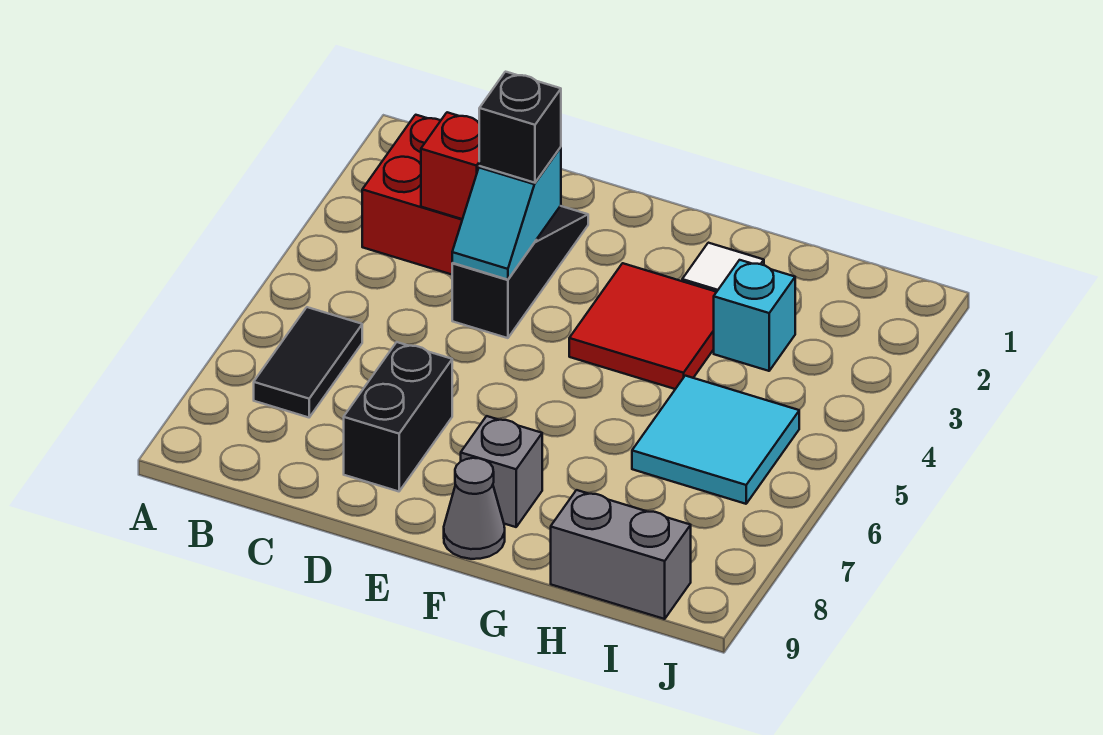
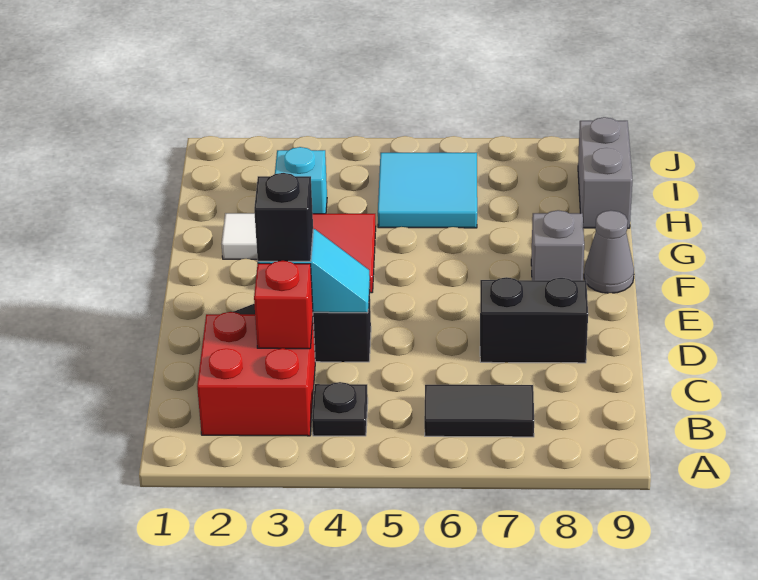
none -> black 1x1 plate [312,382,368,436]

